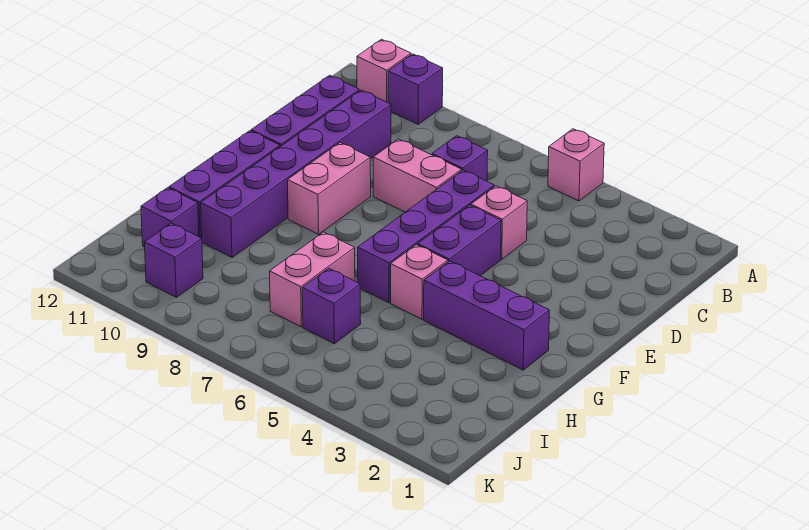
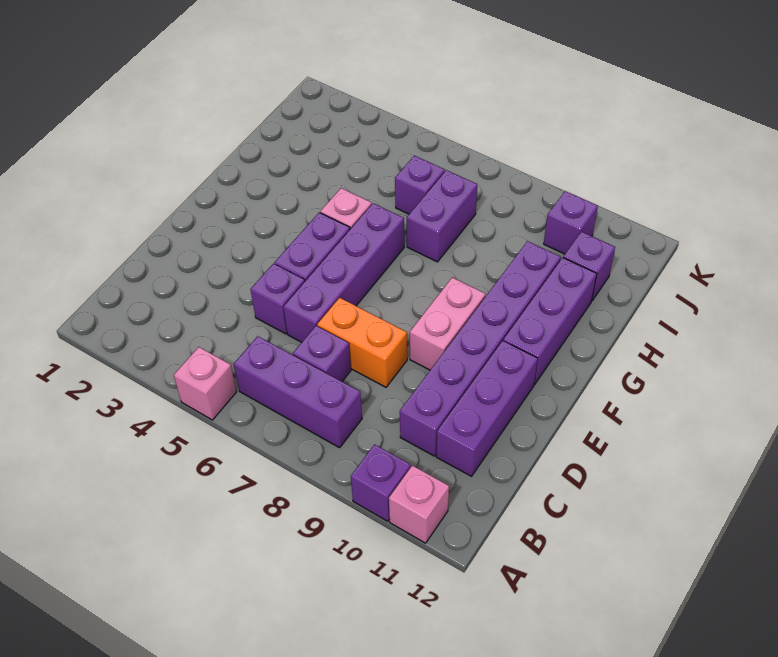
pink 1x1 brick [471,186,527,259] -> purple 1x1 brick [250,264,305,334]
pink 1x2 brick [373,139,462,212] -> orange 1x2 brick [317,298,407,387]
purple 1x3 brick [424,261,549,370] -> purple 1x3 brick moved to [234,336,362,448]
pink 1x2 brick [270,232,355,327] -> purple 1x2 brick [407,170,477,262]

